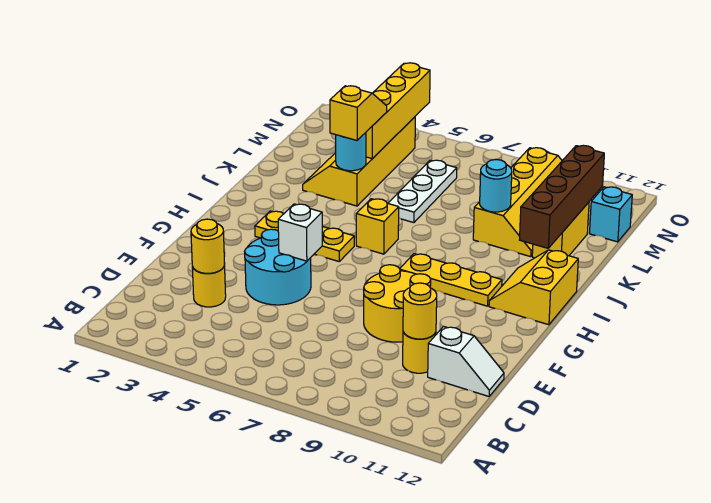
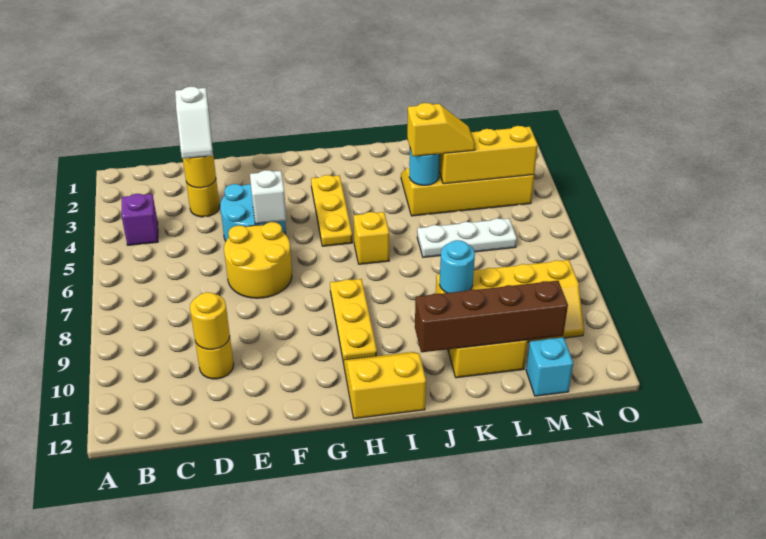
none -> purple 1x1 brick [122,194,158,245]
white 1x2 slope [428,326,504,396] -> white 1x2 slope moved to [175,87,213,159]
yellow 2x2 round brick [364,265,431,342] -> yellow 2x2 round brick moved to [224,222,292,298]
yellow 1x4 brick [366,63,430,159] -> yellow 1x3 brick [439,126,538,184]

